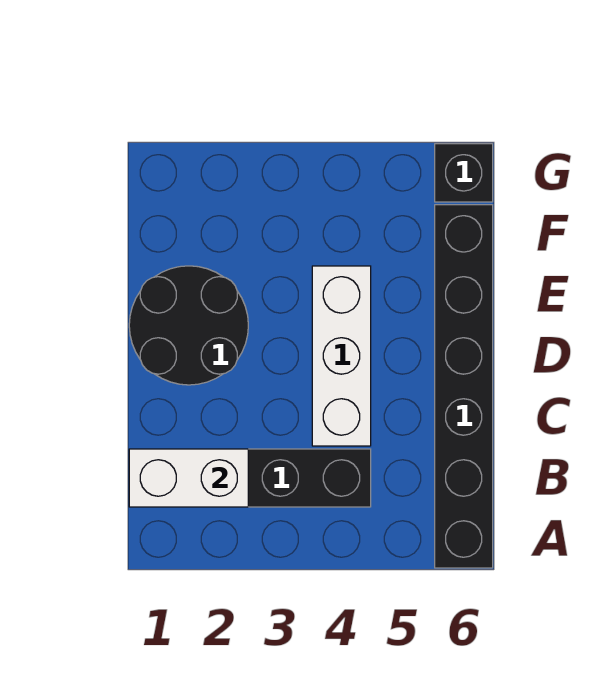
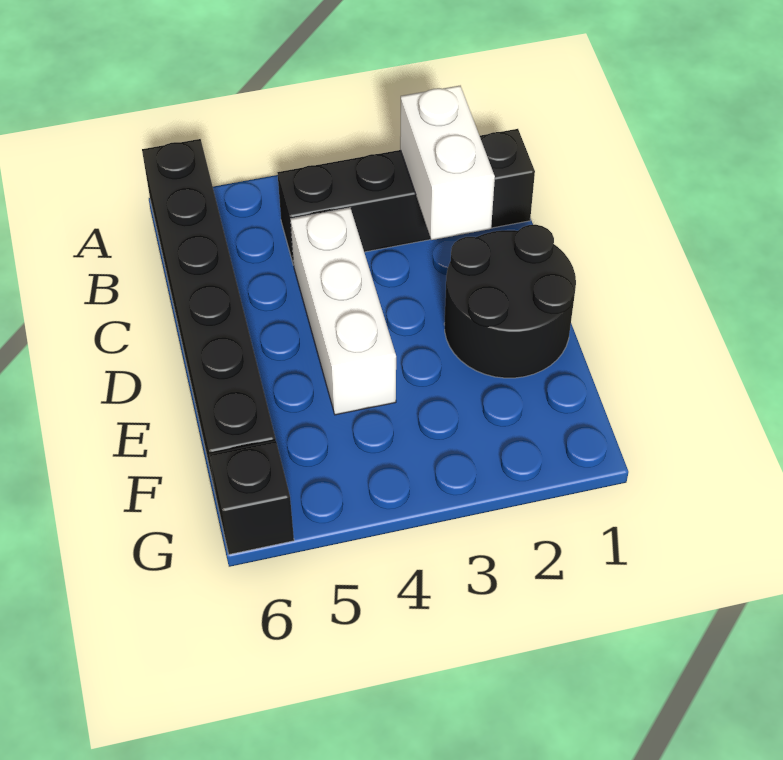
white 1x2 brick [129,449,248,507] -> white 1x2 brick turned to [400,86,495,240]

